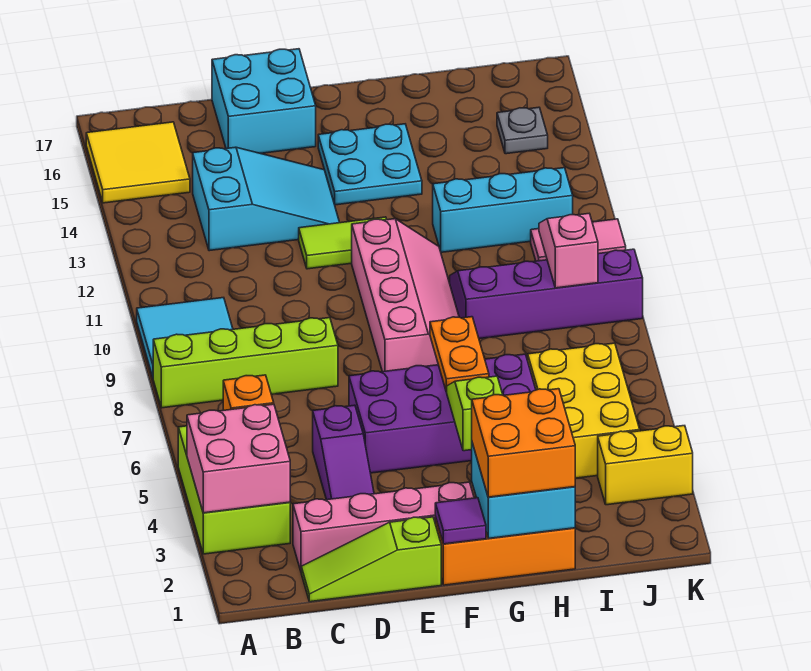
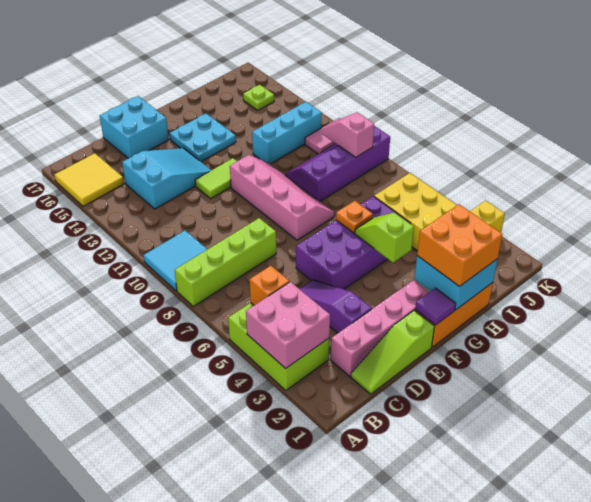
purple 1x3 slope [313,405,374,500] -> purple 1x3 slope turned to [300,280,372,333]
orange 1x2 plate [430,317,489,392] -> orange 1x1 plate [336,201,373,233]
grey 1x1 plate [497,107,548,154] -> lime 1x1 plate [243,85,274,110]

